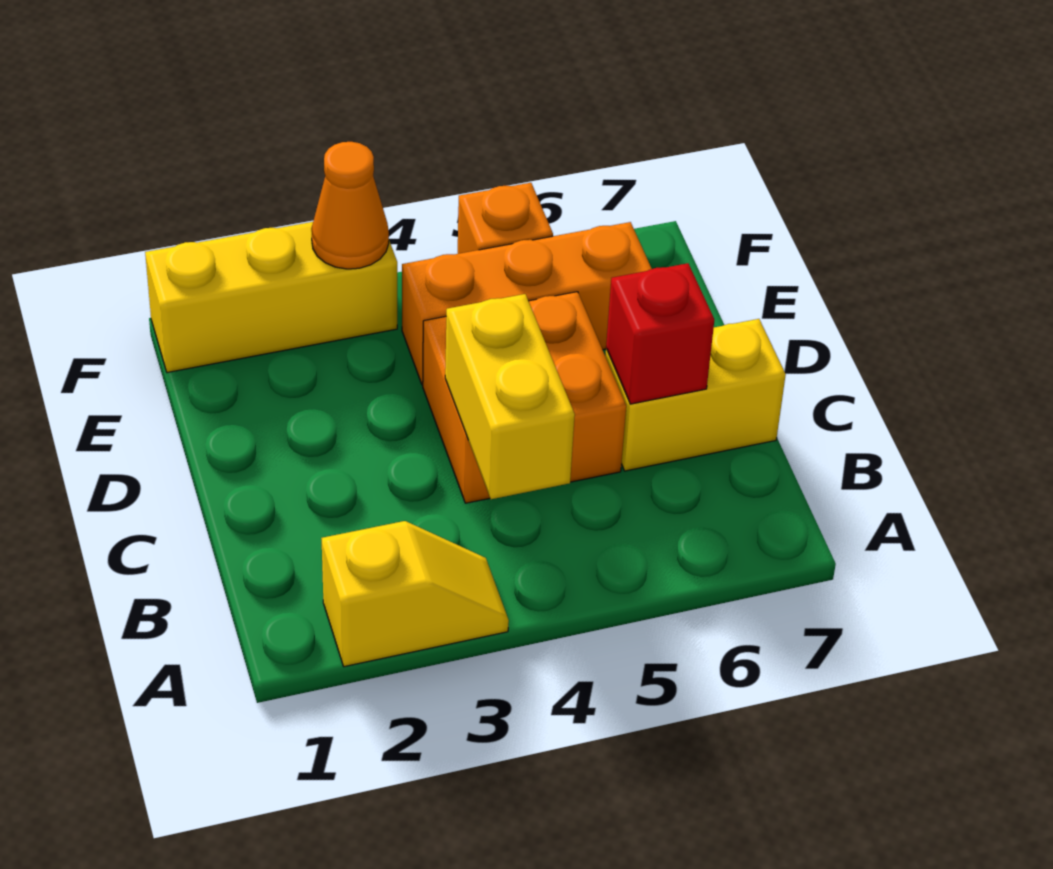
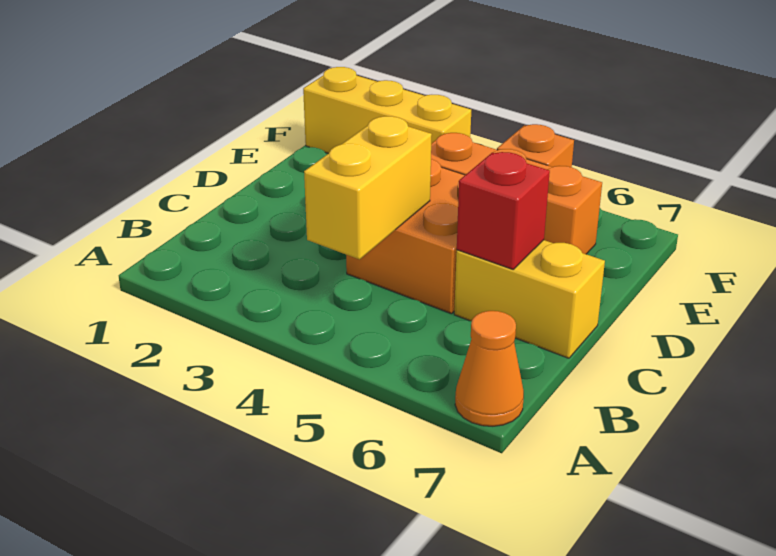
yellow 1x2 slope [321,521,509,667] -> none
orange 1x1 cone [311,142,389,269] -> orange 1x1 cone moved to [455,311,524,426]

